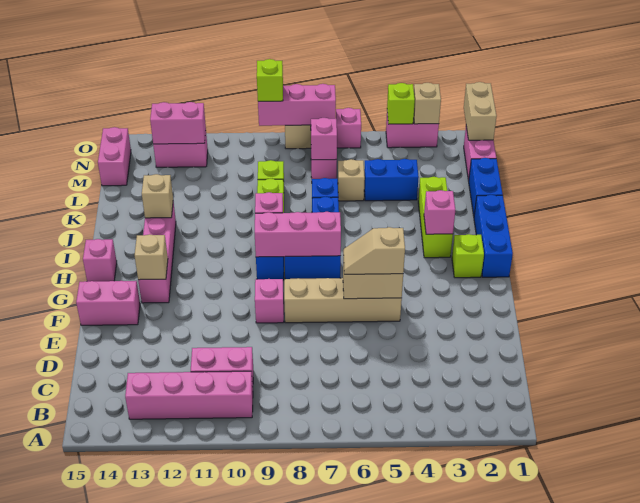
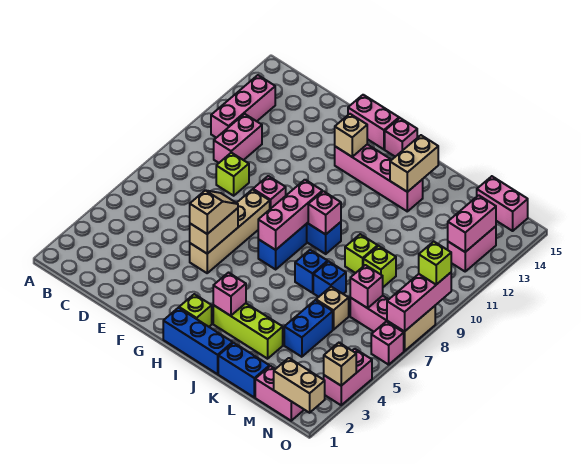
pink 1x4 brick [125,371,253,419] -> pink 1x3 brick [211,75,275,138]
pink 1x2 brick [76,281,140,325] -> pink 1x2 brick turned to [348,95,399,149]
tan 1x1 brick [142,174,173,218] -> tan 1x2 brick [390,135,438,192]
lime 1x1 brick [387,83,415,124] -> lime 1x1 brick moved to [216,153,249,196]

